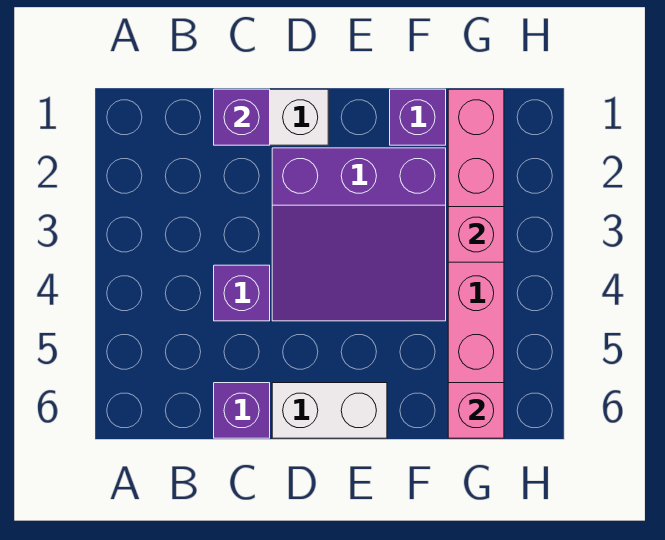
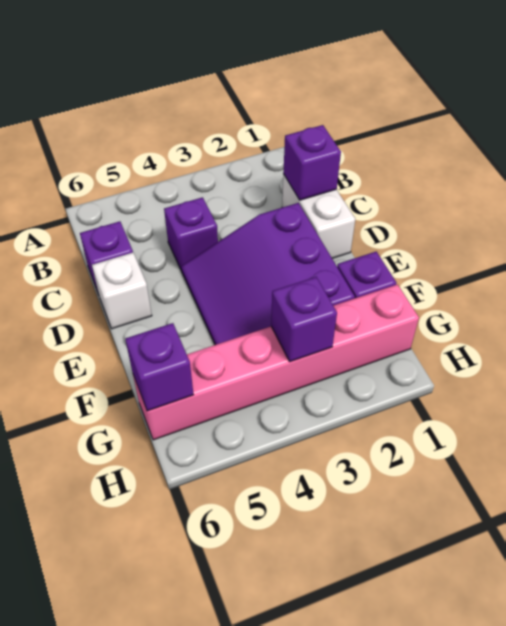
white 1x2 brick [272,383,387,438] -> white 1x1 brick [92,253,152,329]
pink 1x1 brick [448,207,504,262] -> purple 1x1 brick [271,277,337,362]
pink 1x1 brick [448,383,504,438] -> purple 1x1 brick [125,323,194,411]

